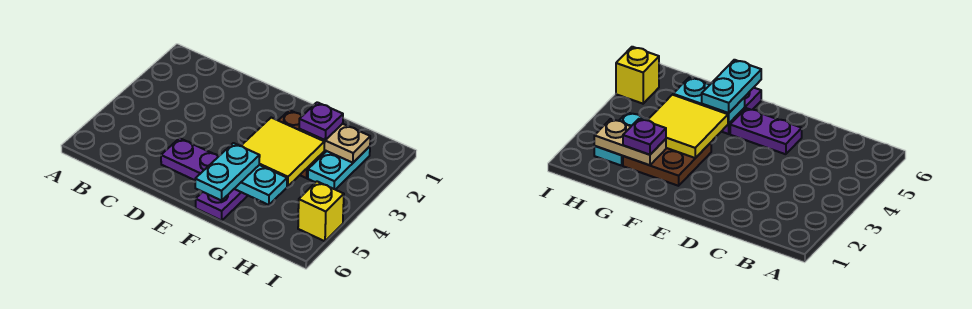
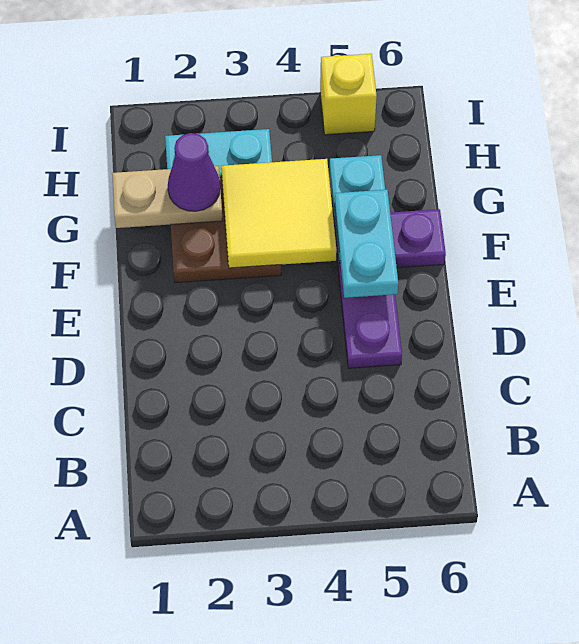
cyan 1x2 plate [195,143,260,201] -> cyan 1x2 plate turned to [335,190,398,298]
tan 1x2 plate [299,124,370,163] -> tan 1x2 plate turned to [112,166,223,228]
purple 1x1 plate [299,102,343,140] -> purple 1x1 cone [168,133,220,211]

